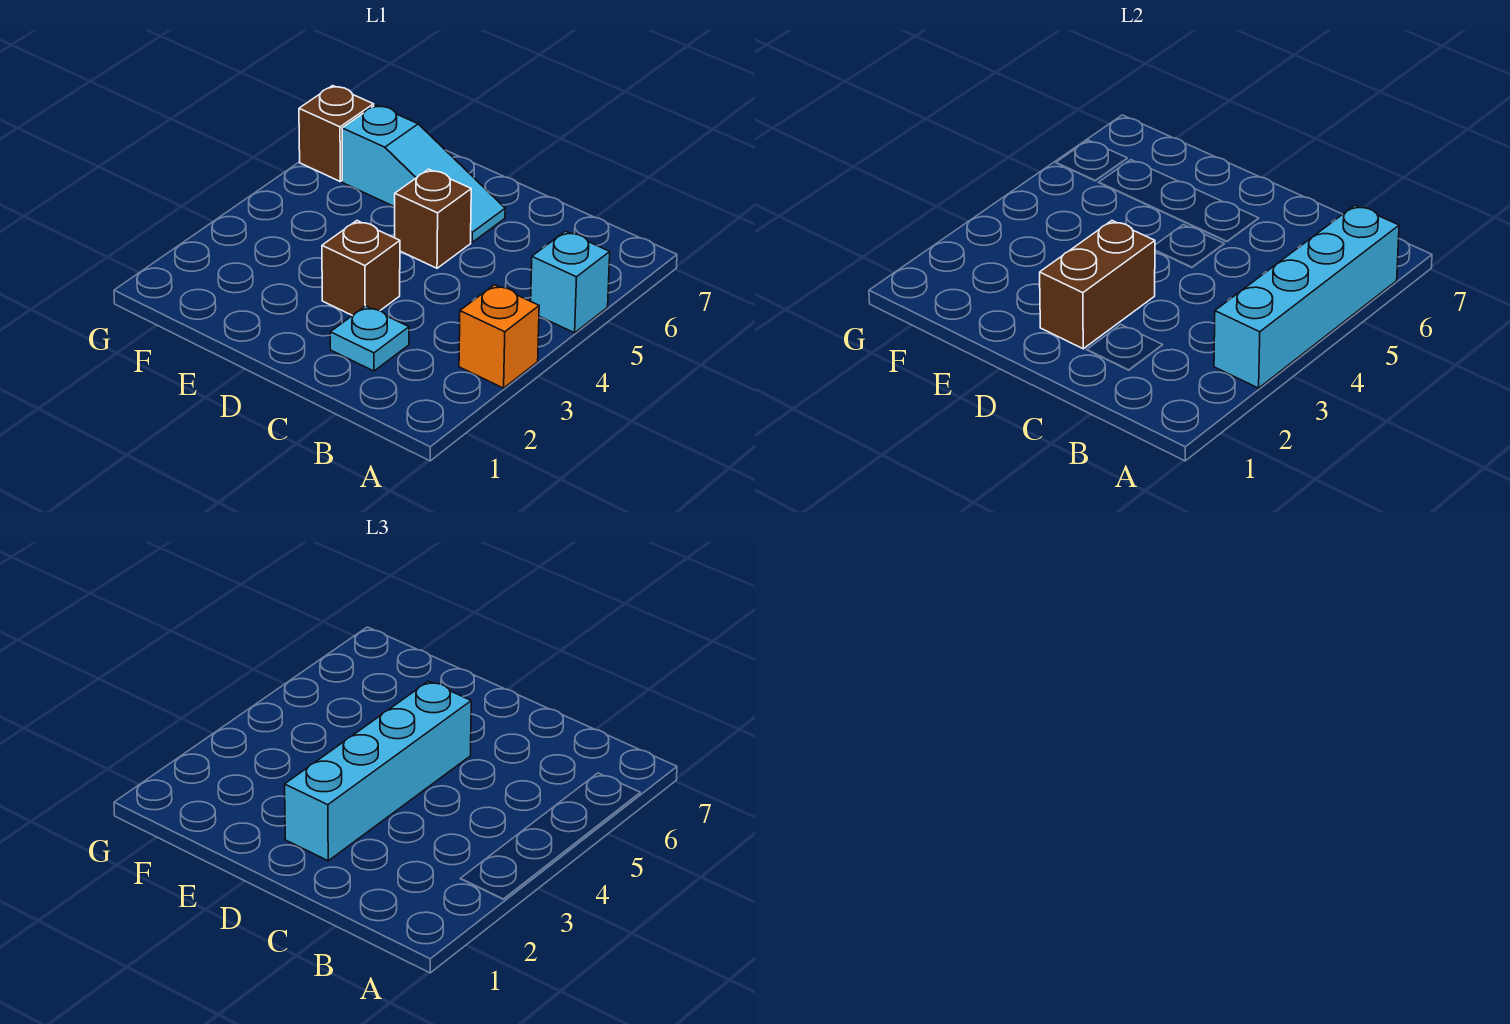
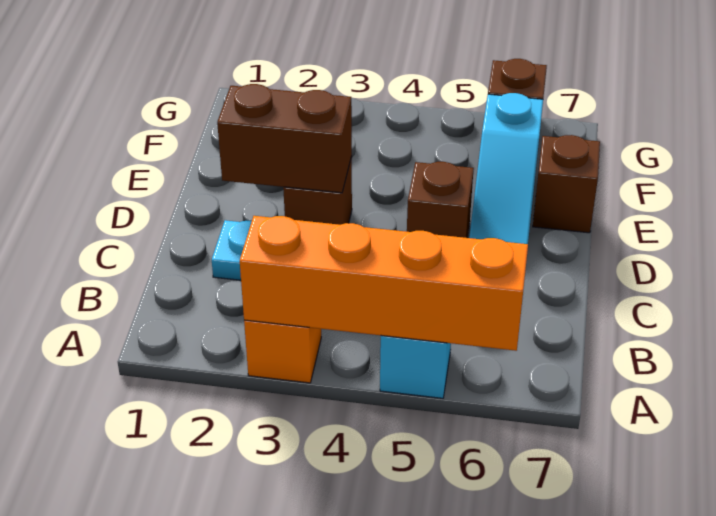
cyan 1x4 brick [1214,205,1399,388] -> orange 1x4 brick [240,216,528,351]
cyan 1x4 brick [285,681,471,861] -> none
none -> brown 1x1 brick [533,135,600,233]

